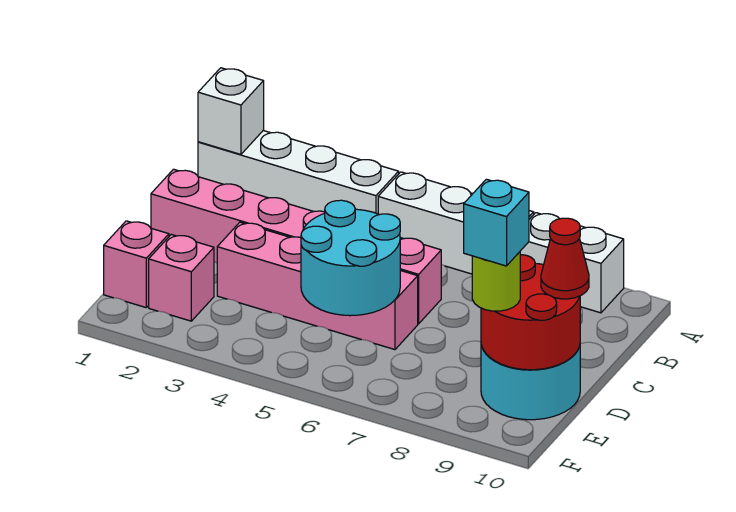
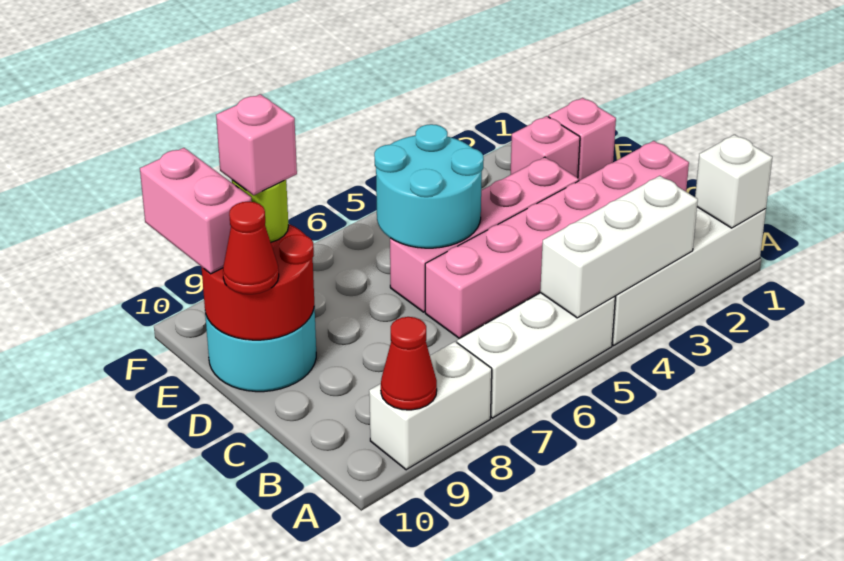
none -> white 1x3 brick [540,176,698,318]
none -> red 1x1 cone [381,317,437,410]
cyan 1x1 brick [464,179,529,266] -> pink 1x1 brick [216,94,297,195]
none -> pink 1x2 brick [140,148,251,274]

